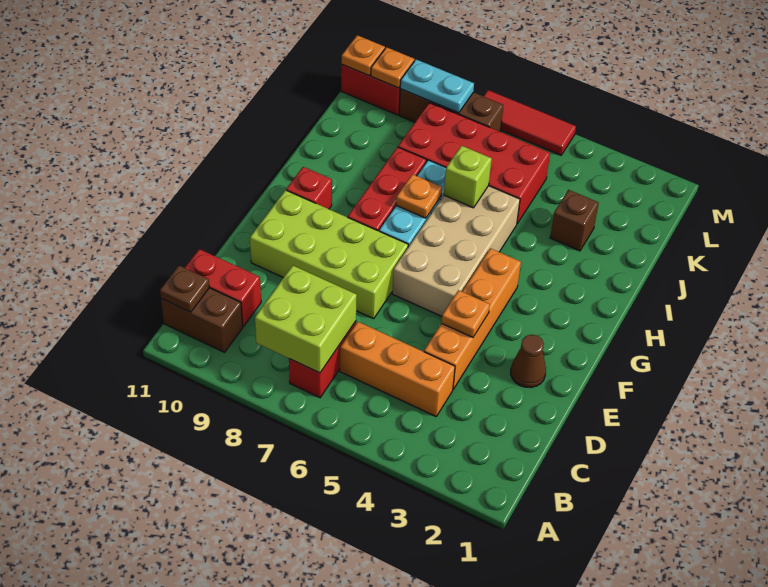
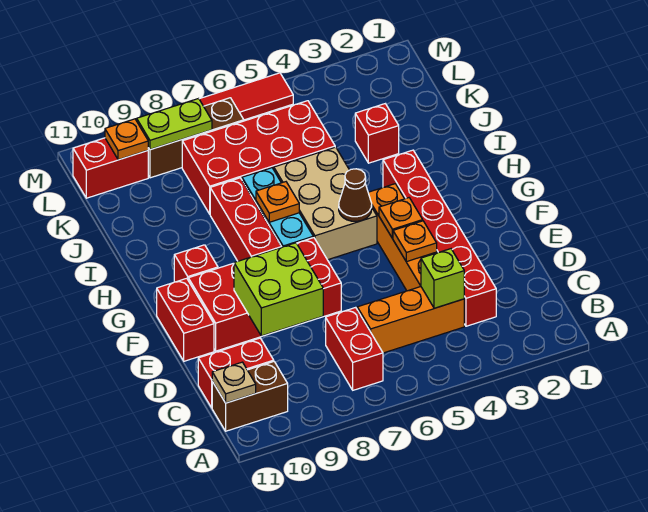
lime 2x2 brick [255,265,357,373] -> lime 2x2 brick moved to [234,243,323,336]
brown 1x1 plate [160,266,209,312] -> tan 1x1 plate [212,362,256,403]
none -> red 1x6 brick [383,150,496,326]
brown 1x1 cone [511,335,546,388] -> brown 1x1 cone moved to [339,169,372,221]
lime 2x4 brick [250,190,408,319] -> red 2x4 brick [188,238,341,351]
none -> red 1x2 brick [157,278,214,361]
tan 2x4 brick [392,186,520,316] -> tan 2x3 brick [274,147,377,260]
lime 1x1 brick [444,146,492,208] -> lime 1x1 brick moved to [421,249,464,308]
brown 1x1 brick [550,190,599,251] -> red 1x1 brick [355,104,399,163]
cyan 1x2 plate [400,60,474,113] -> lime 1x2 plate [137,99,212,150]
orange 1x1 plate [342,35,385,76] -> orange 1x1 plate moved to [379,198,423,238]

